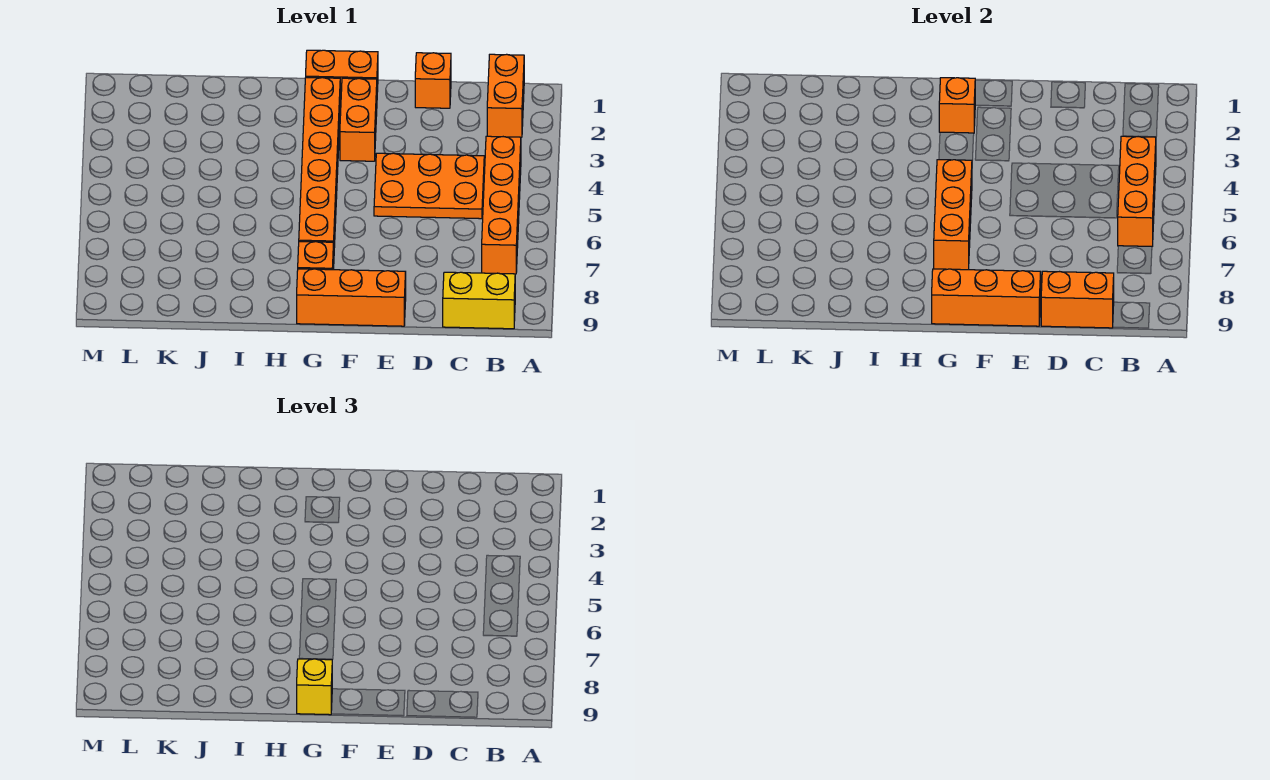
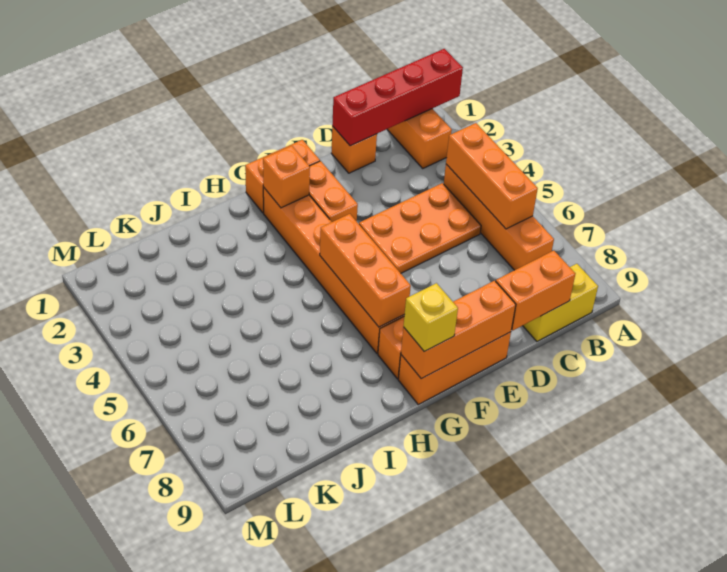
none -> red 1x4 brick [332,49,463,146]

